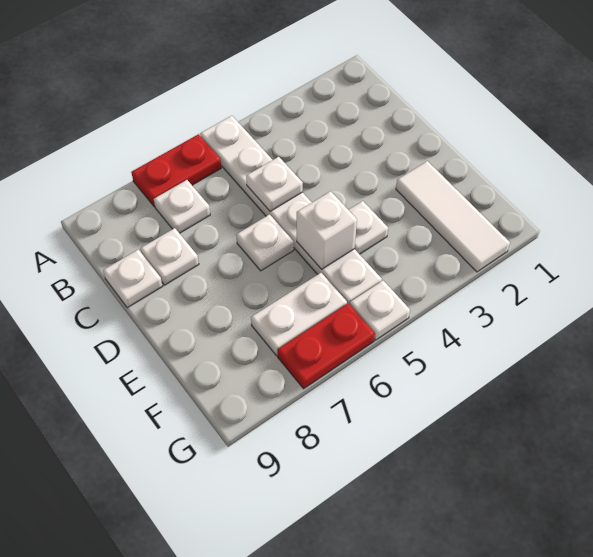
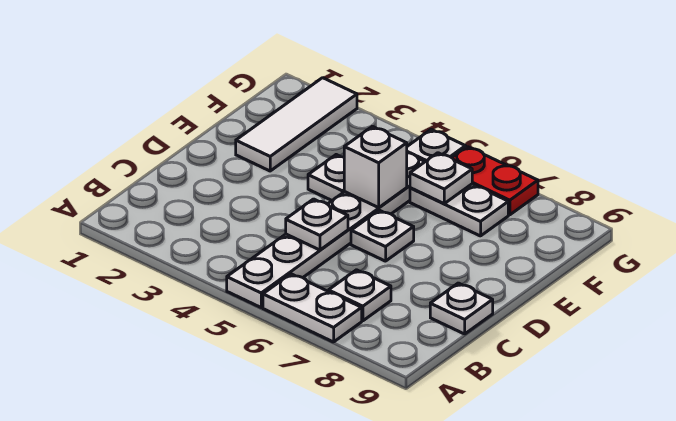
red 1x2 plate [131,134,221,207] -> white 1x2 plate [263,274,362,342]
white 1x1 plate [140,228,199,285] -> white 1x1 plate moved to [410,153,472,203]

